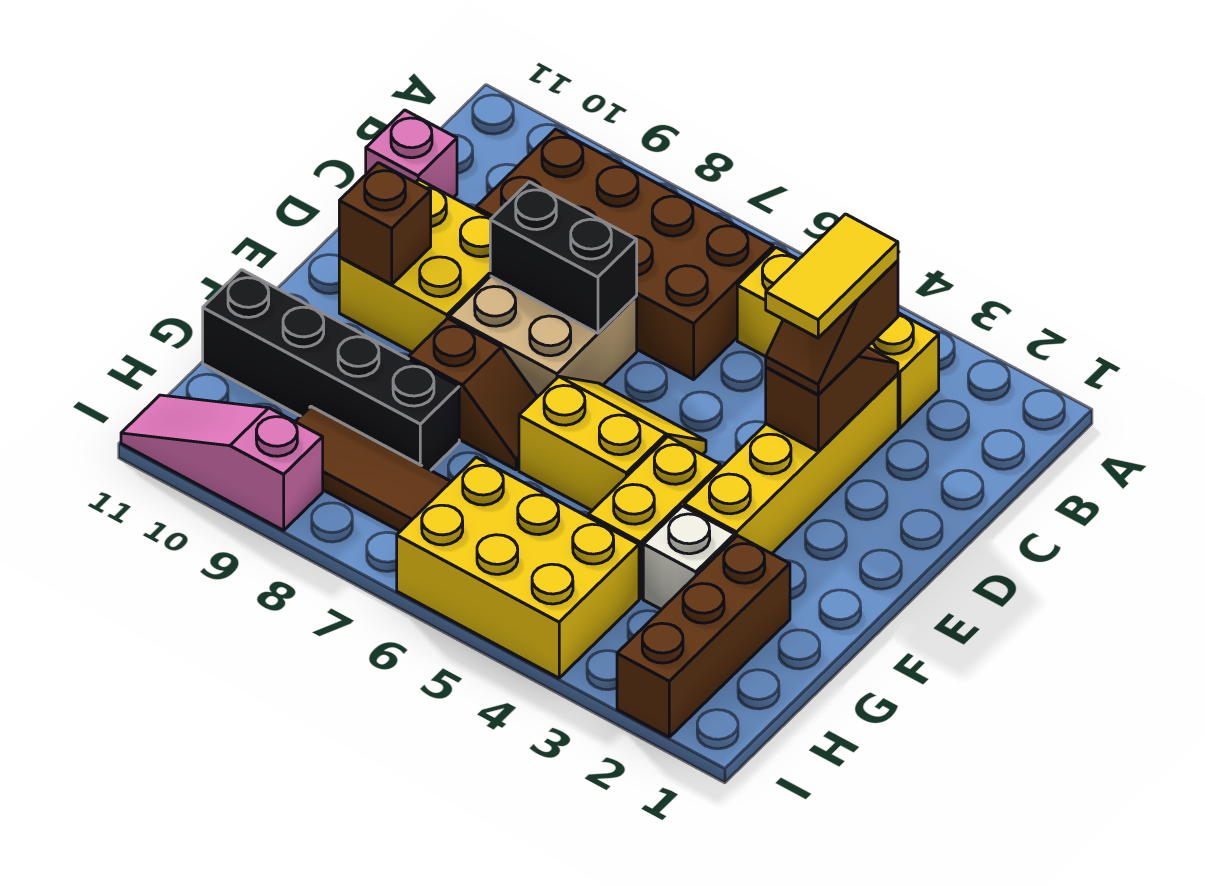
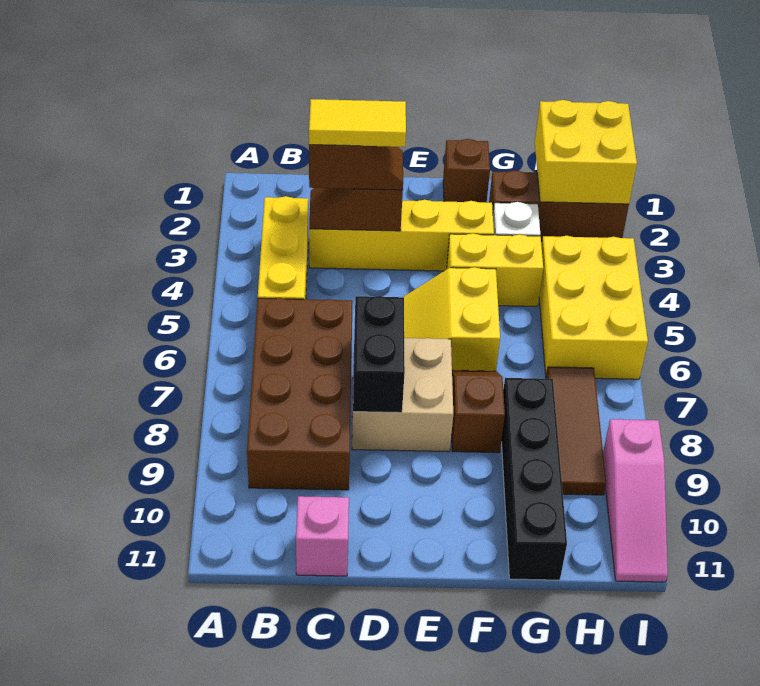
yellow 2x2 brick [339,180,491,353] -> yellow 2x2 brick moved to [535,100,637,204]
brown 1x1 brick [339,163,431,284] -> brown 1x1 brick moved to [443,139,490,203]

